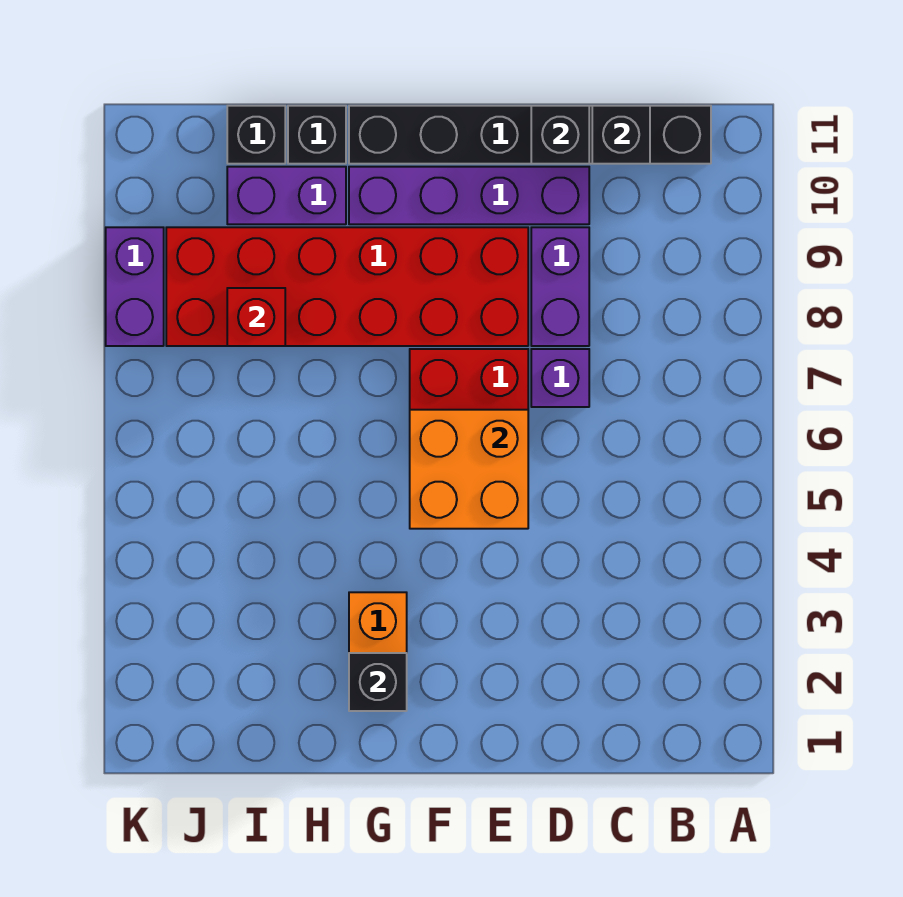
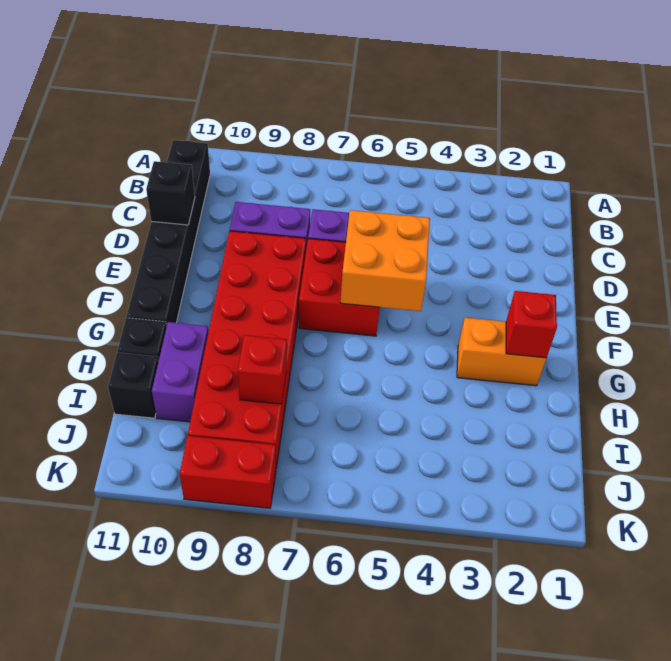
black 1x1 brick [592,106,650,164] -> none
purple 1x4 brick [349,167,589,224] -> none
black 1x1 brick [349,653,407,711] -> red 1x1 brick [506,291,557,358]
purple 1x2 brick [106,227,164,346] -> red 1x2 brick [180,436,276,508]

